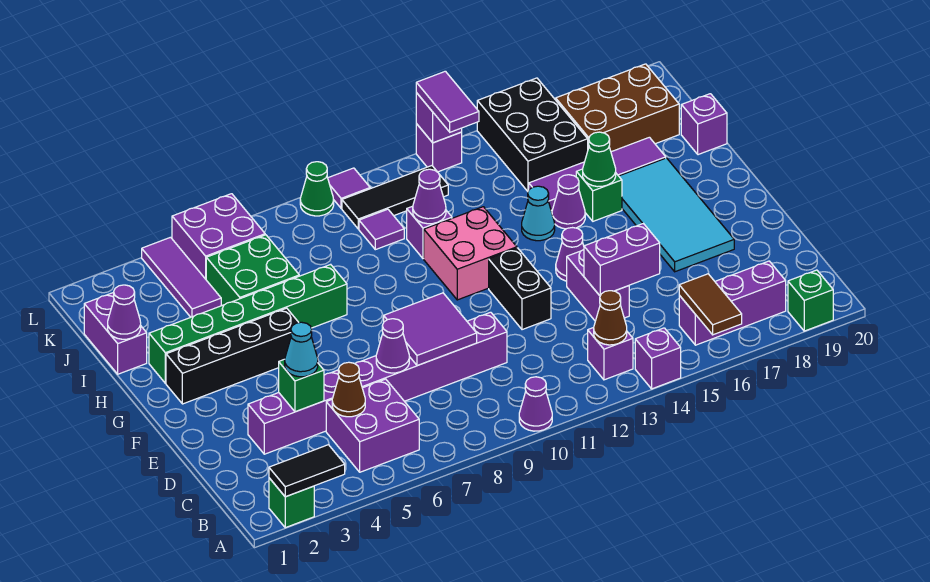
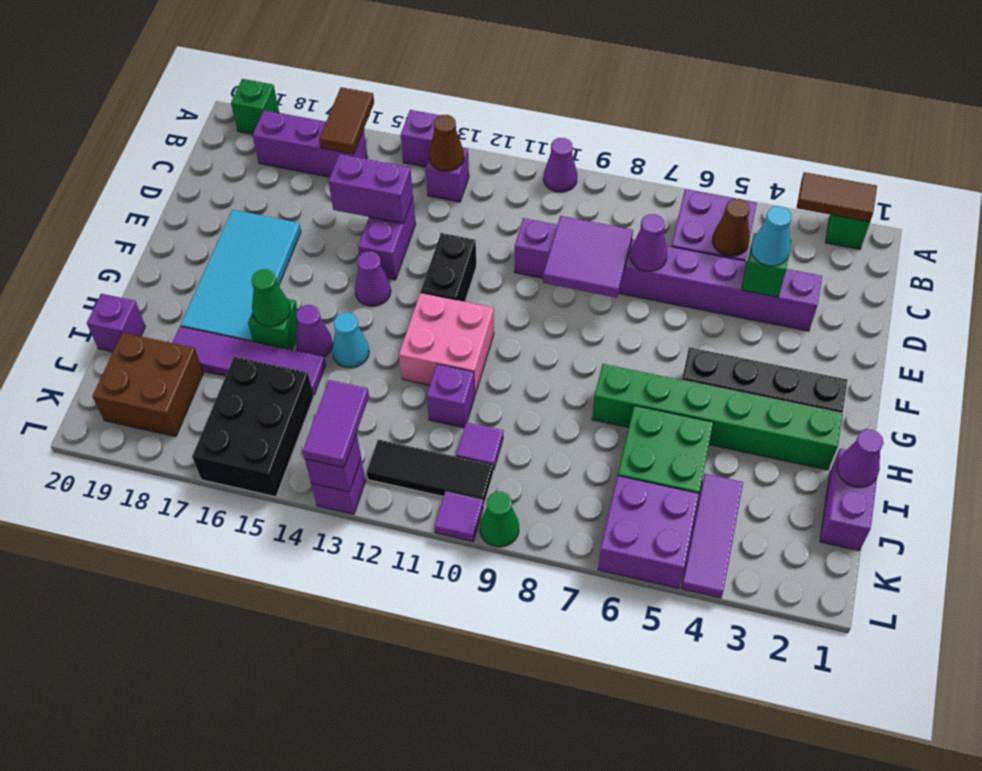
black 1x2 tile [269,445,345,497] -> brown 1x2 tile [797,172,877,222]
purple 1x1 cone [413,169,446,224] -> none
brown 2x3 brick [556,64,679,152] -> brown 2x2 brick [92,333,203,437]

